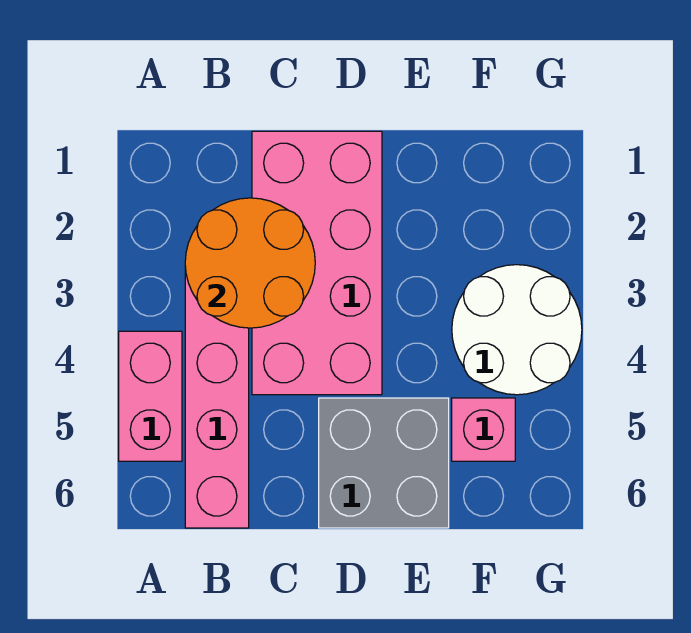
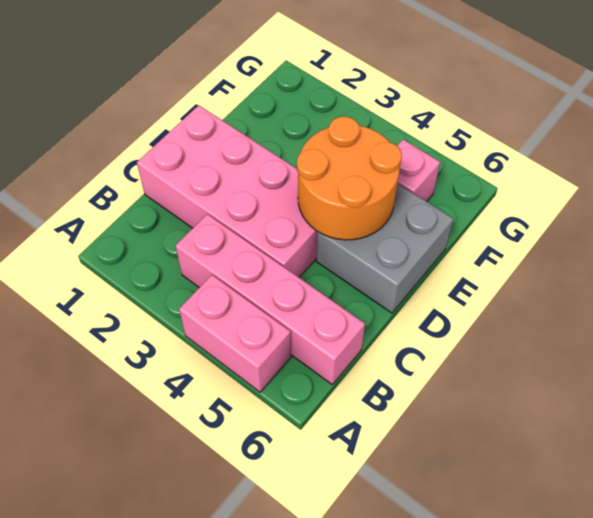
orange 2x2 round brick [185,198,315,328] -> orange 2x2 round brick moved to [297,116,402,240]
white 2x2 round brick [452,265,582,395] -> none

